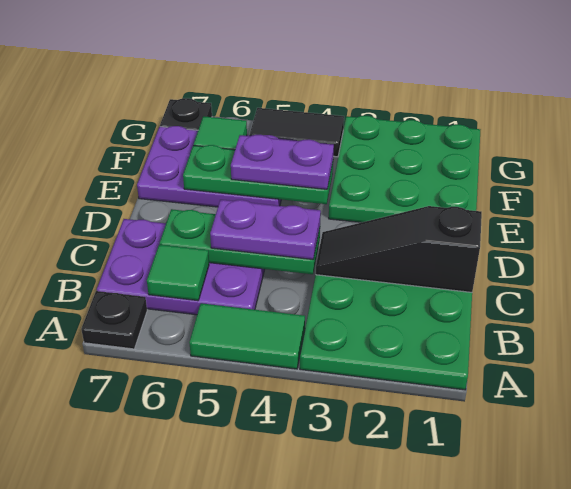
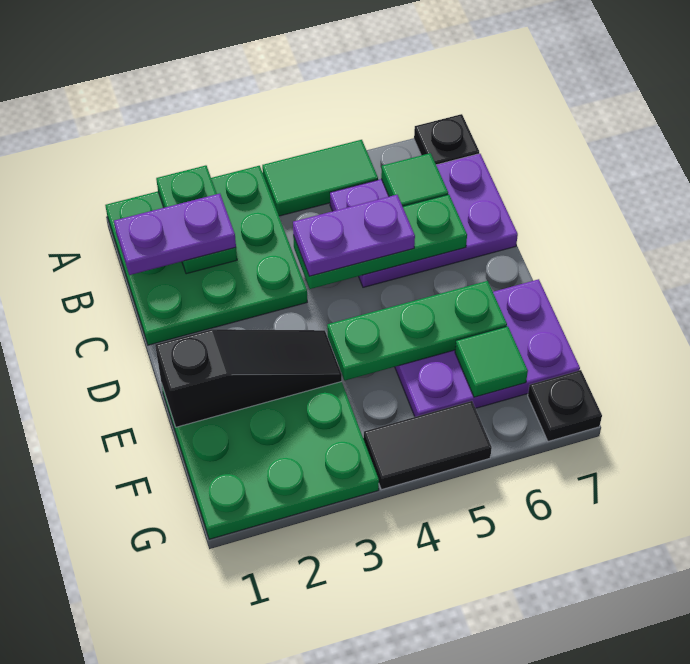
none -> green 1x2 plate [156,165,237,274]
black 1x3 slope [316,206,482,292] -> black 1x3 slope moved to [155,329,342,427]
purple 1x2 plate [231,135,334,189] -> purple 1x2 plate moved to [114,194,236,275]

